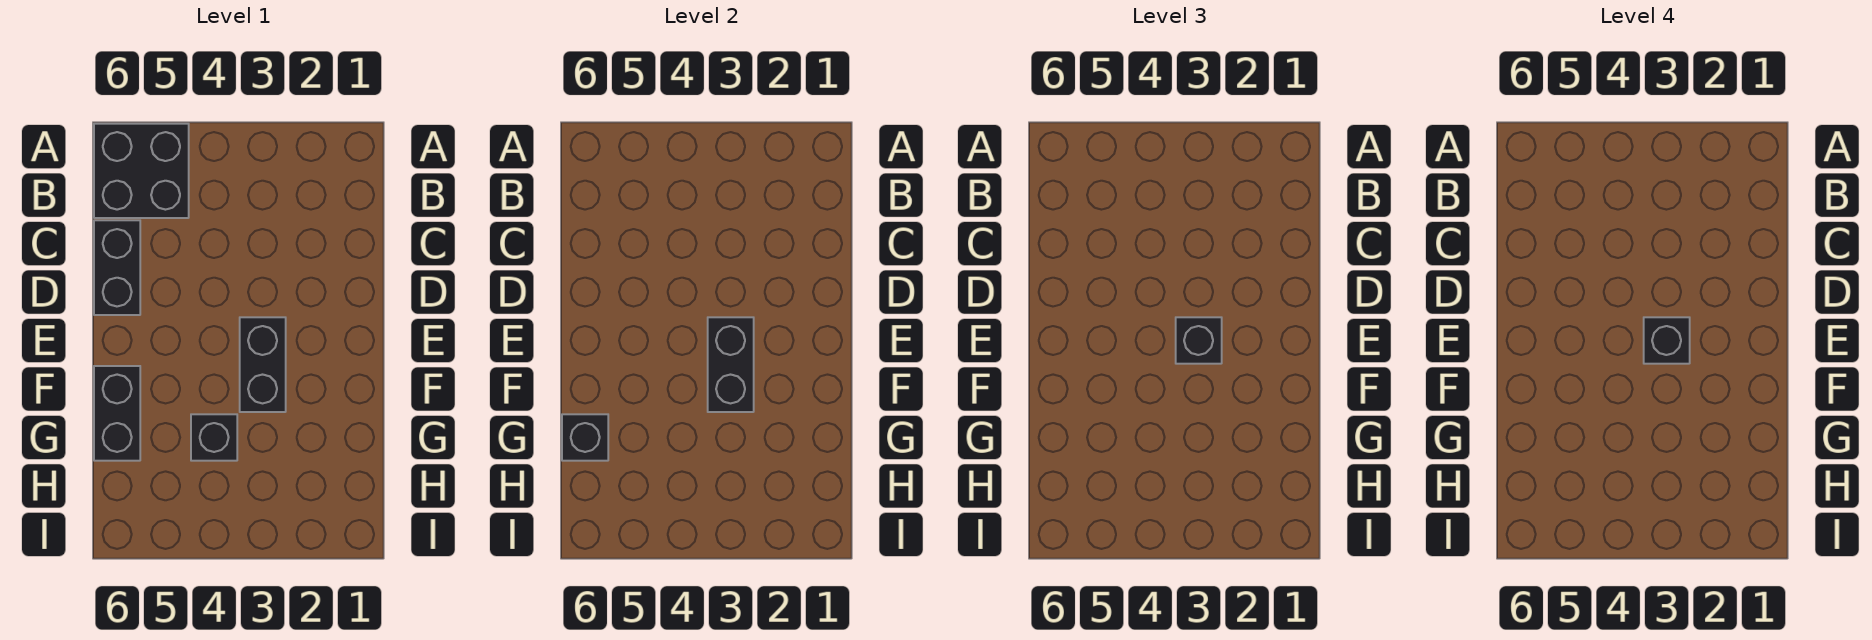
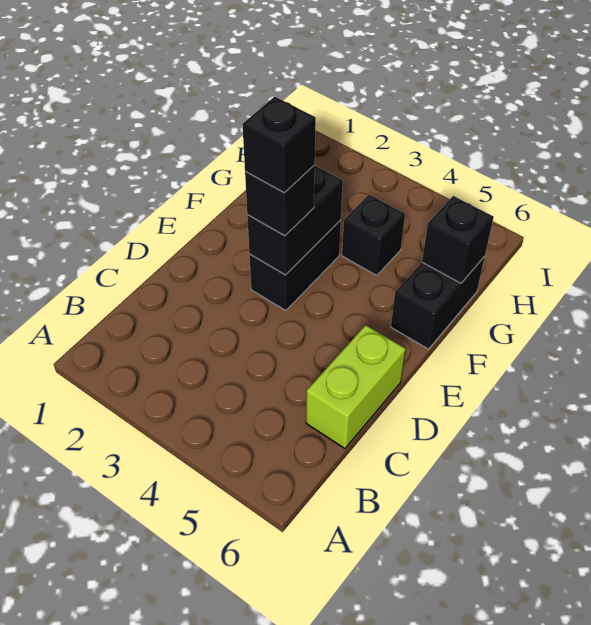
black 2x2 brick [94,124,189,218] -> none
black 1x2 brick [94,220,140,315] -> lime 1x2 brick [306,325,406,448]

